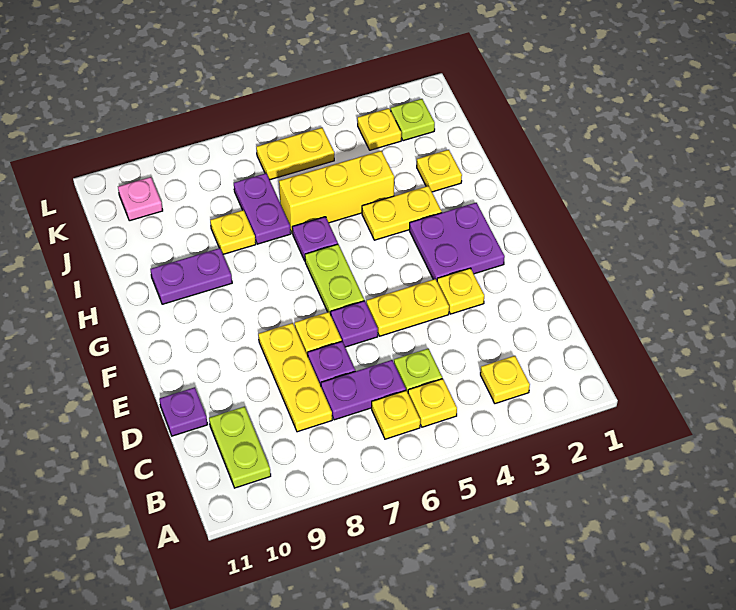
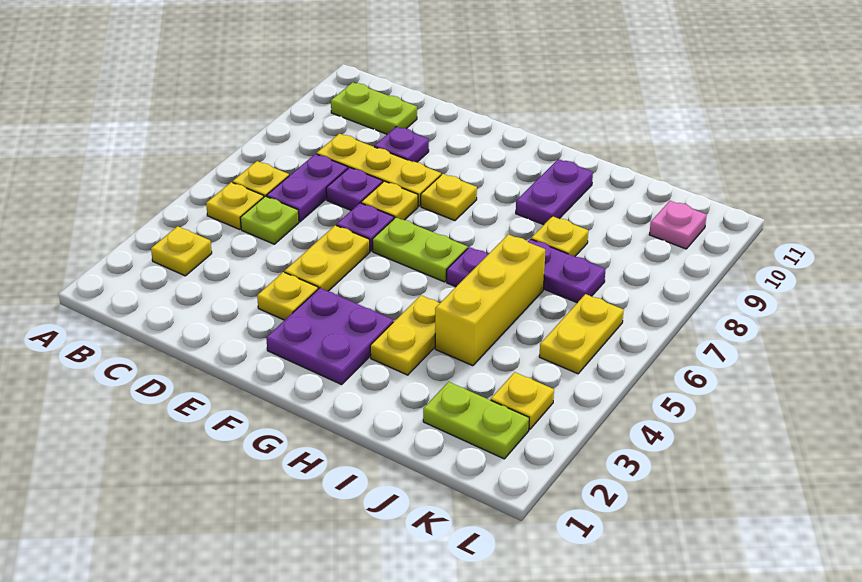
purple 1x1 plate [159,387,208,436] -> purple 1x1 plate moved to [374,127,429,162]
yellow 1x1 plate [417,150,462,192] -> yellow 1x1 plate moved to [421,174,477,221]
lime 1x1 plate [391,99,435,141] -> lime 1x2 plate [423,382,529,459]

